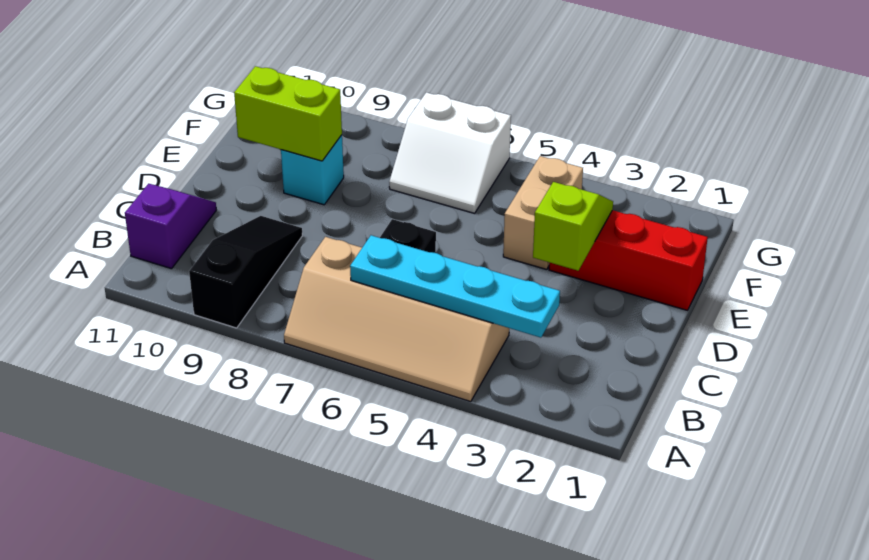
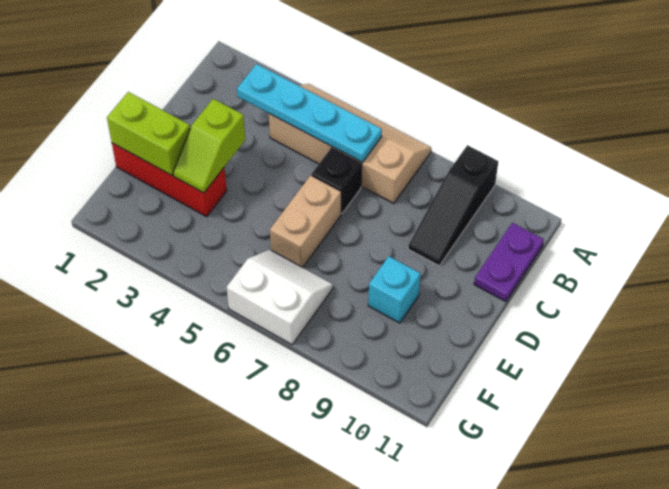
purple 1x2 slope [125,184,216,269] -> purple 1x2 plate [474,223,544,302]
tan 1x2 brick [503,156,583,269] -> tan 1x2 brick moved to [270,175,341,267]
lime 1x2 brick [234,66,342,161] -> lime 1x2 brick moved to [107,92,190,175]

